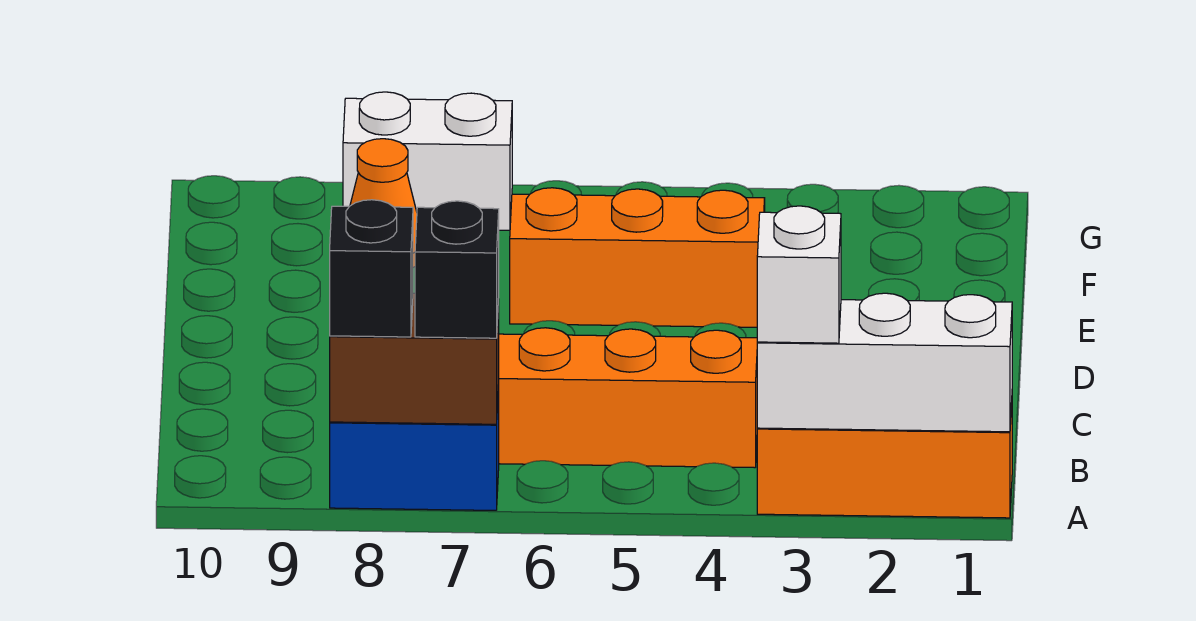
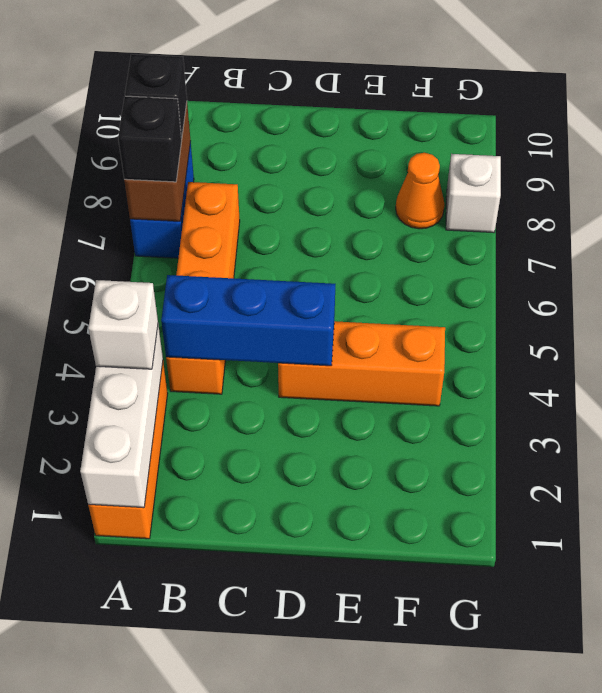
none -> blue 1x3 brick [161,275,335,366]
orange 1x3 brick [510,188,765,327] -> orange 1x3 brick turned to [278,321,445,406]
white 1x2 brick [343,92,512,230] -> white 1x1 brick [446,154,501,233]

